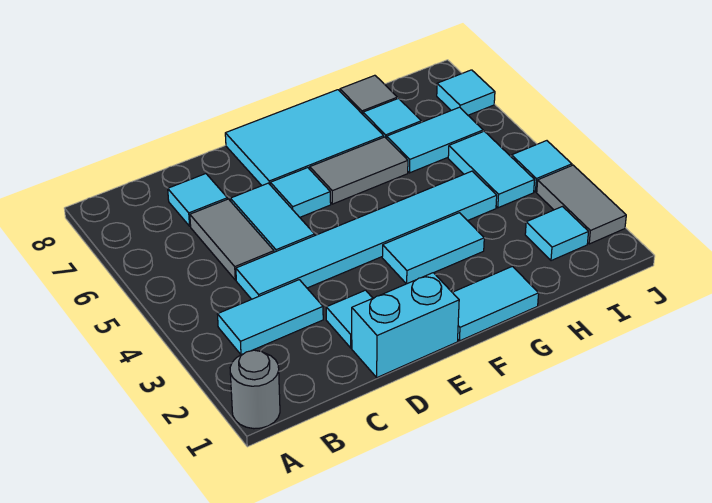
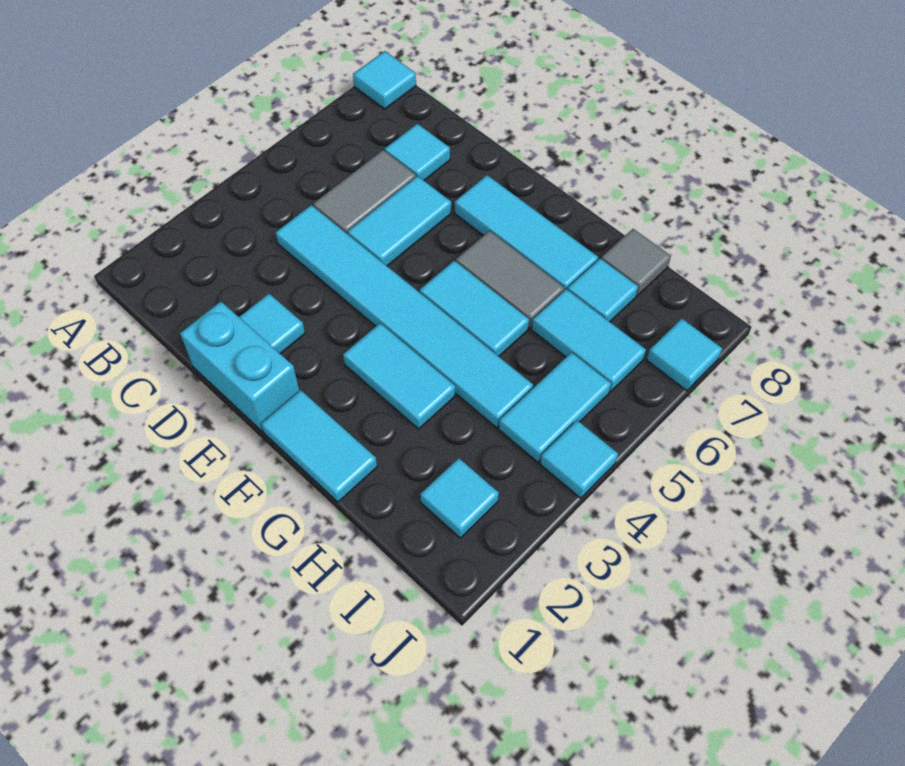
grey 1x1 round brick [230,350,280,429] -> none
cyan 1x2 tile [217,280,323,355] -> cyan 1x2 tile moved to [420,261,529,356]
cyan 1x1 tile [270,168,331,217] -> cyan 1x1 tile moved to [353,51,416,109]
cyan 2x3 tile [225,90,384,185] -> cyan 1x3 tile [455,175,598,290]
grey 1x2 tile [537,165,626,244] -> none

